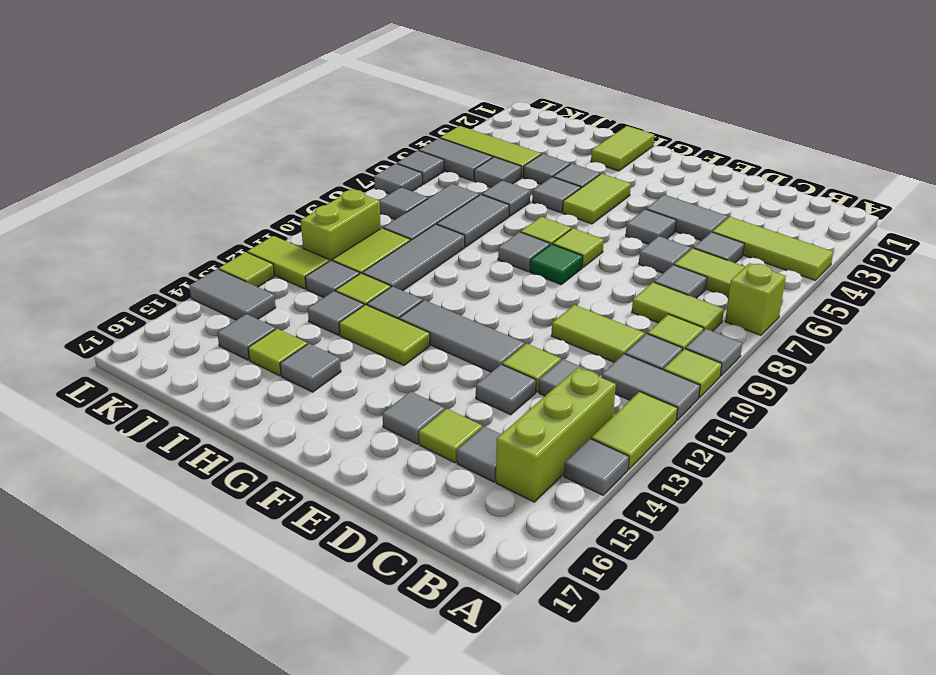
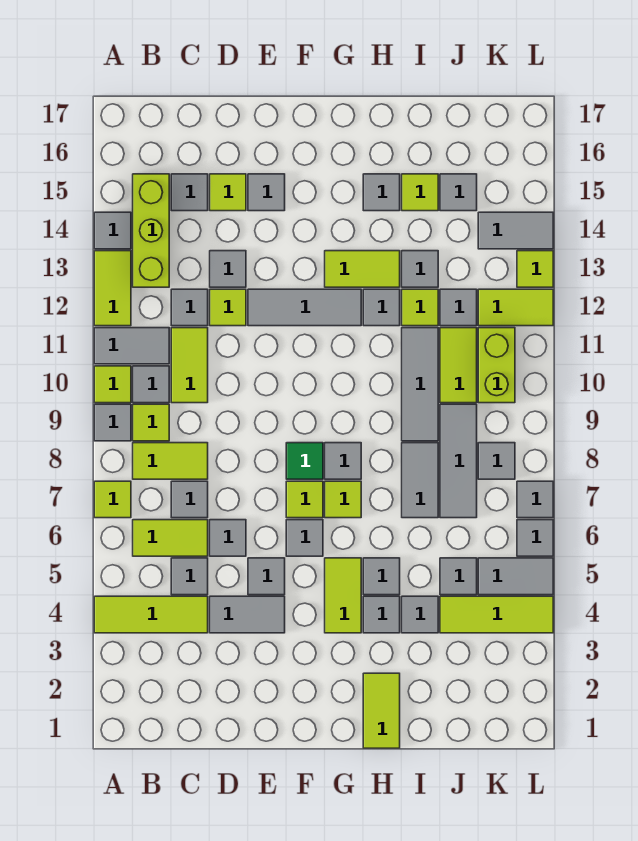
lime 1x1 brick [725,263,786,335] -> lime 1x1 tile [94,481,131,518]
lime 1x2 tile [552,305,645,362] -> lime 1x2 tile turned to [171,328,208,403]
grey 1x1 tile [482,180,530,216] -> grey 1x1 tile moved to [286,520,323,556]

